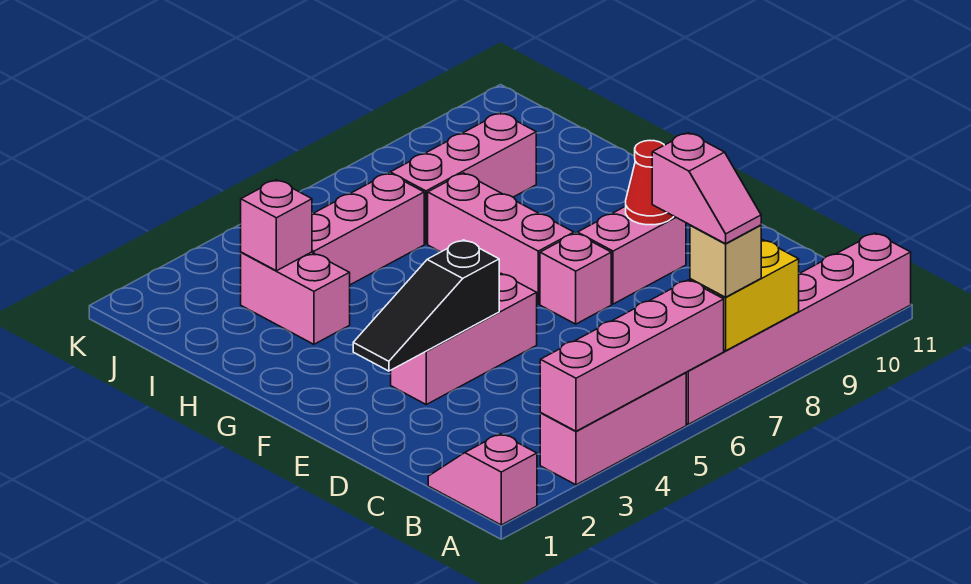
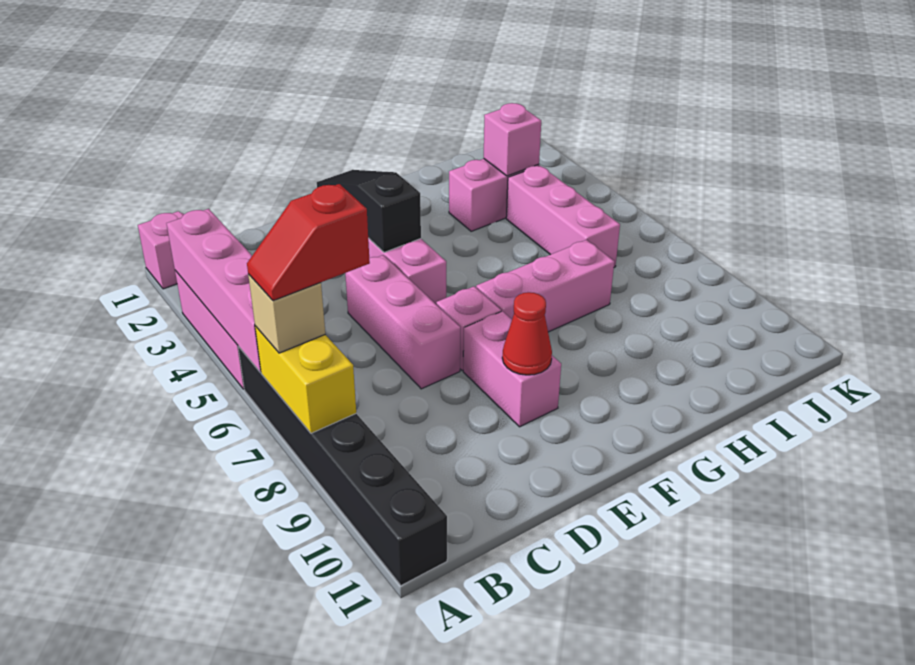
pink 1x6 brick [686,233,911,424] -> black 1x6 brick [238,346,447,586]
pink 1x2 slope [652,133,761,244] -> red 1x2 slope [247,184,370,301]
pink 1x3 brick [390,113,536,244] -> pink 1x3 brick moved to [345,255,460,389]

